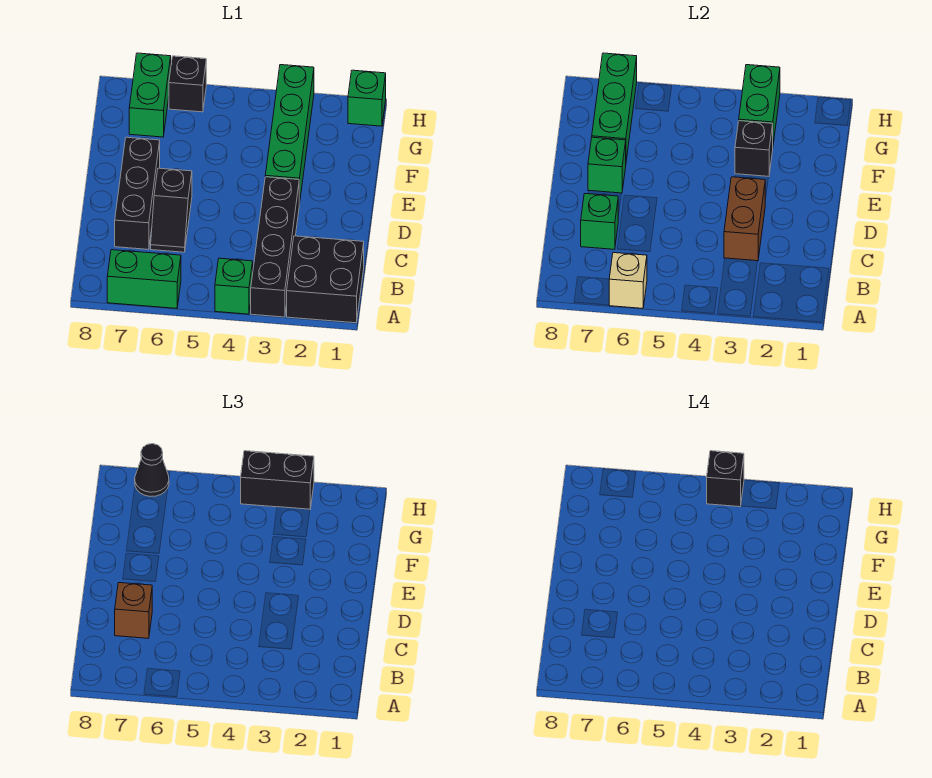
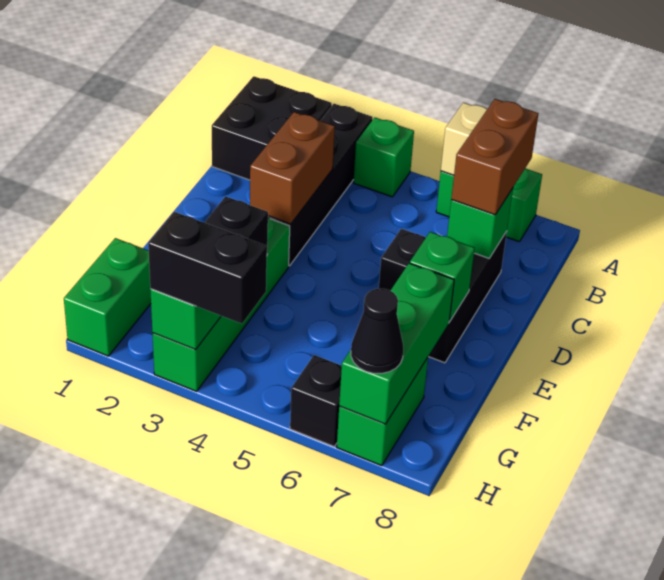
brown 1x1 brick [115,583,152,638] -> brown 1x2 brick [451,99,538,215]
green 1x1 brick [348,70,386,126] -> green 1x2 brick [64,238,151,356]
black 1x1 brick [707,451,744,507] -> none

